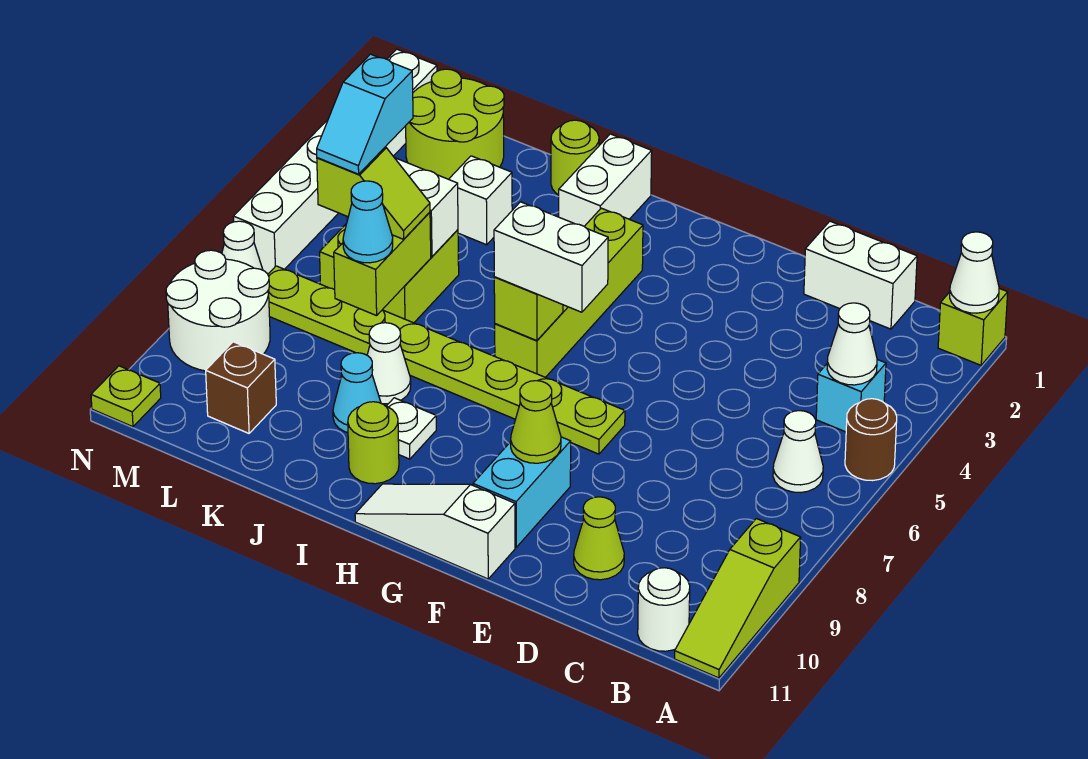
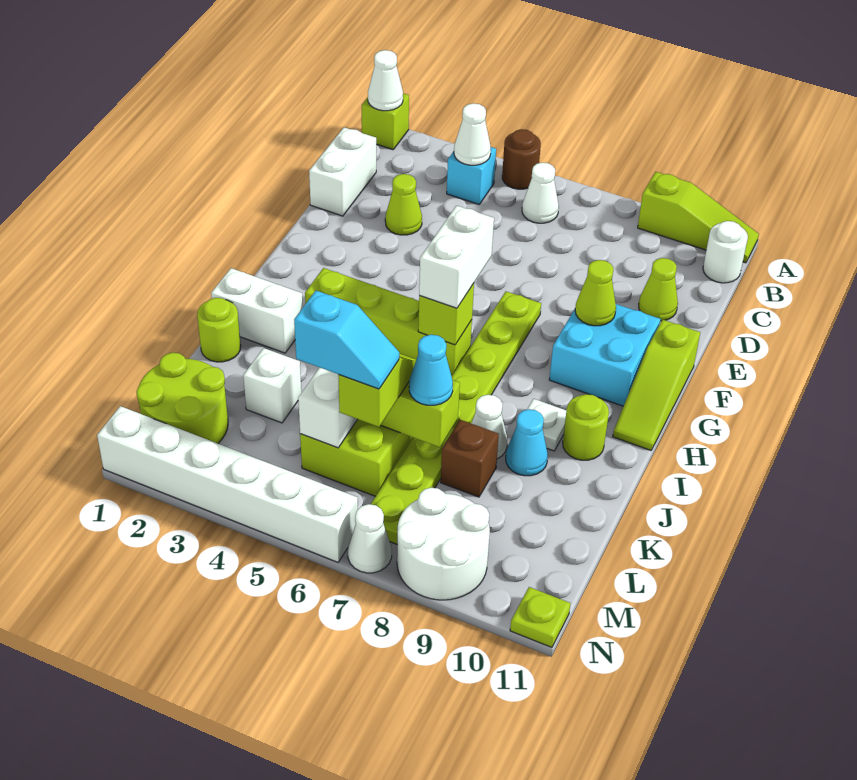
none -> lime 1x1 cone [385,174,422,235]
cyan 1x2 brick [473,437,571,547] -> cyan 2x2 brick [549,304,660,406]
white 1x3 slope [355,484,515,579] -> lime 1x3 slope [613,320,700,450]
brown 1x1 brick [206,342,276,433] -> brown 1x1 brick moved to [441,420,499,497]

